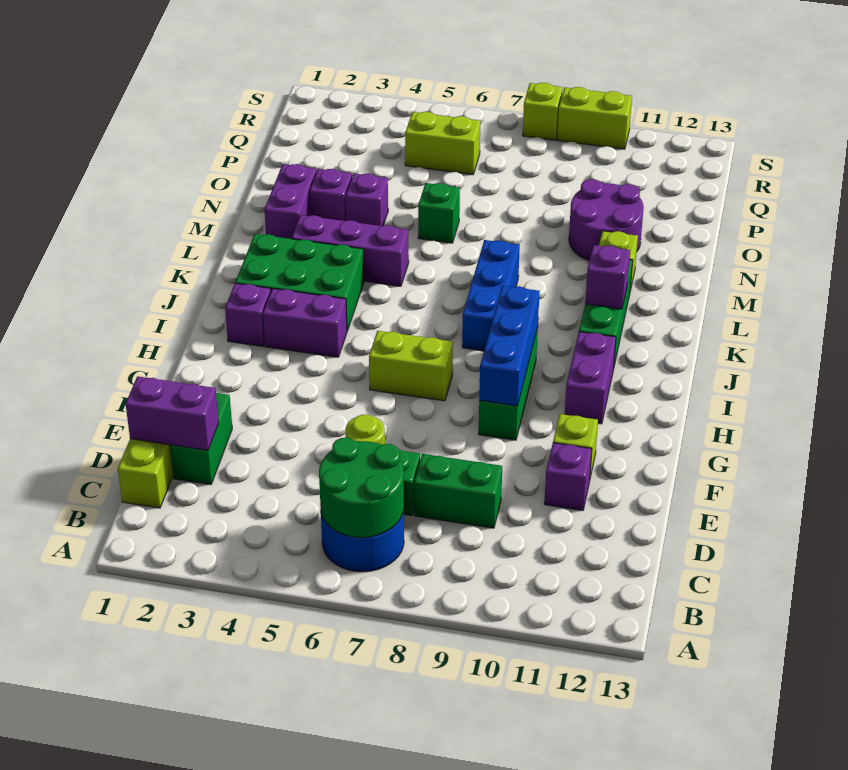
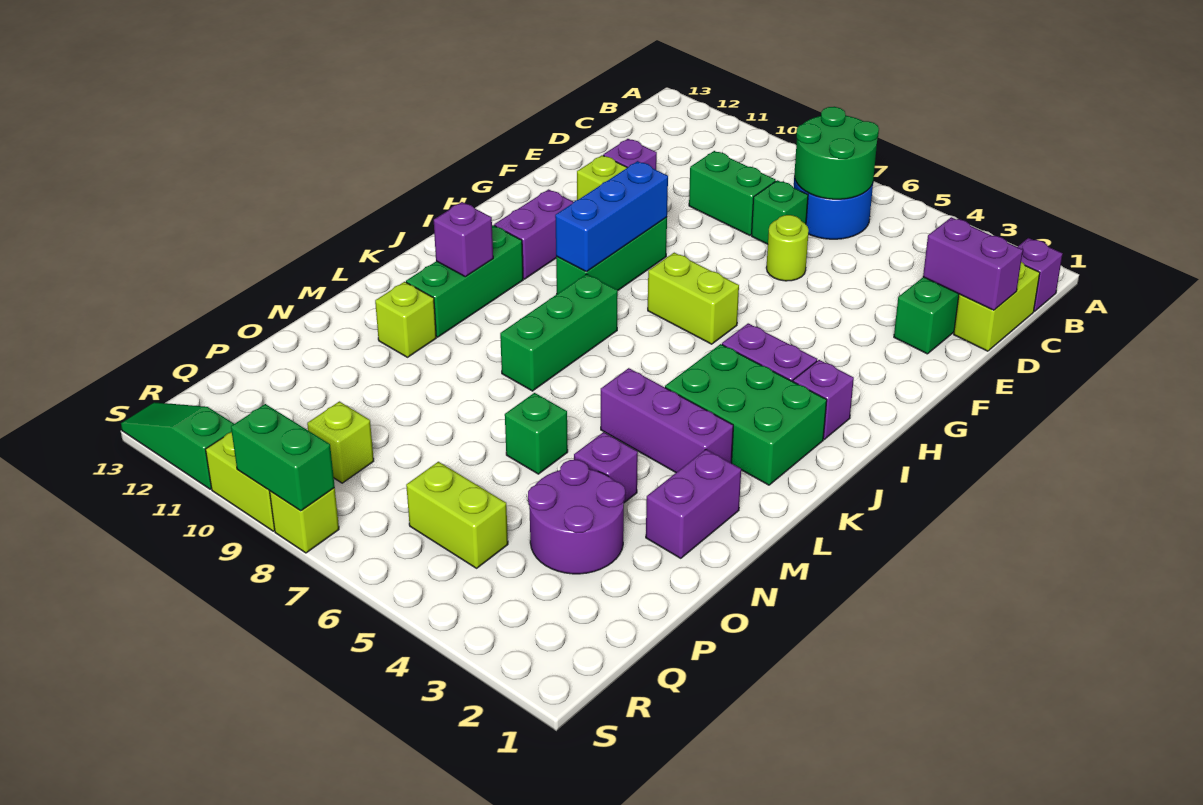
blue 1x3 brick [462,240,520,351] -> green 1x3 brick [500,274,618,391]
purple 1x1 brick [310,169,352,221] -> purple 1x1 brick moved to [1018,238,1063,311]
purple 2x2 round brick [569,179,644,261] -> purple 2x2 round brick moved to [528,460,625,574]
none -> lime 1x1 brick [307,401,374,483]
none -> green 1x2 brick [231,404,335,511]
none -> green 1x3 slope [121,402,234,489]

